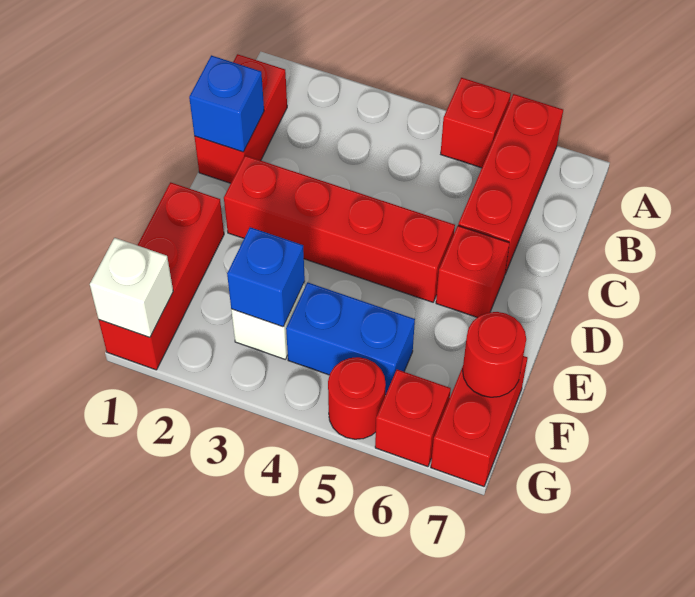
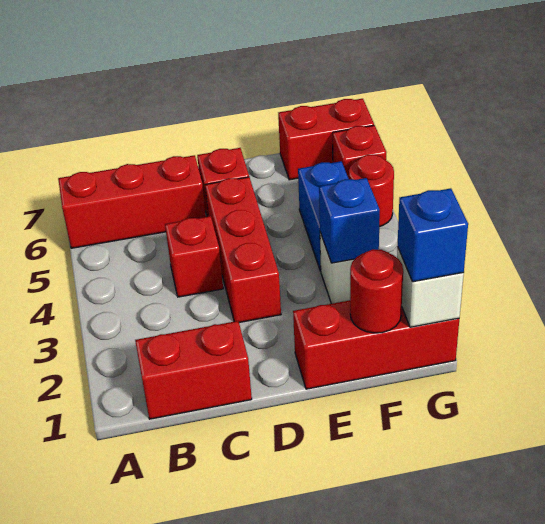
red 1x1 brick [441,78,511,168] -> red 1x1 brick moved to [165,216,223,297]
blue 1x1 brick [189,55,264,152] -> blue 1x1 brick moved to [398,188,468,282]
red 1x4 brick [224,156,455,302] -> red 1x3 brick [205,177,281,322]
red 1x1 round brick [463,312,526,397] -> red 1x1 round brick moved to [350,249,403,333]

